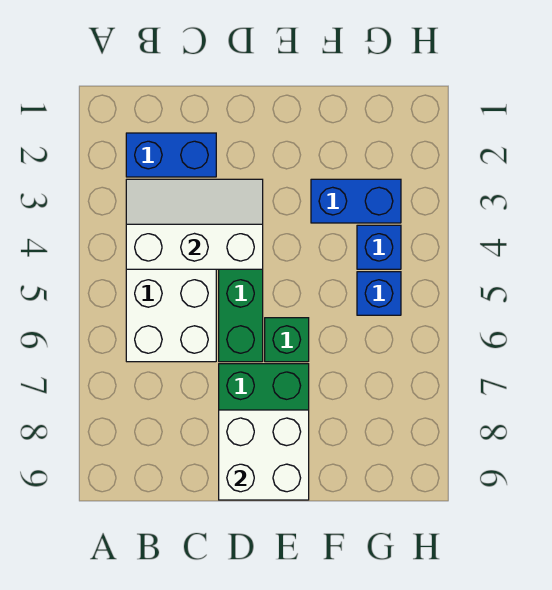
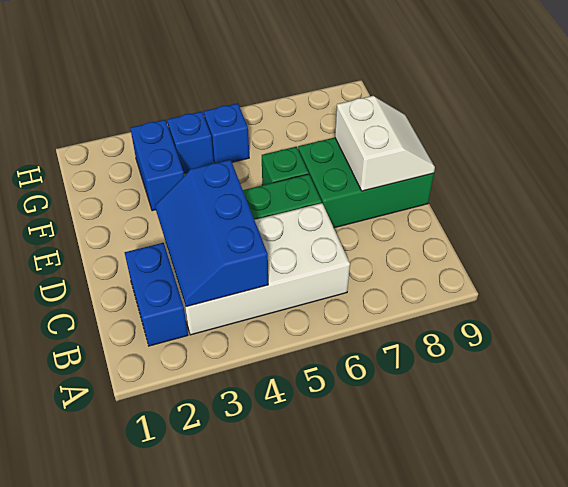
white 2x3 slope [126,179,263,269] -> blue 2x3 slope [155,160,268,307]
white 2x2 brick [219,410,309,500] -> white 2x2 slope [335,96,435,191]

